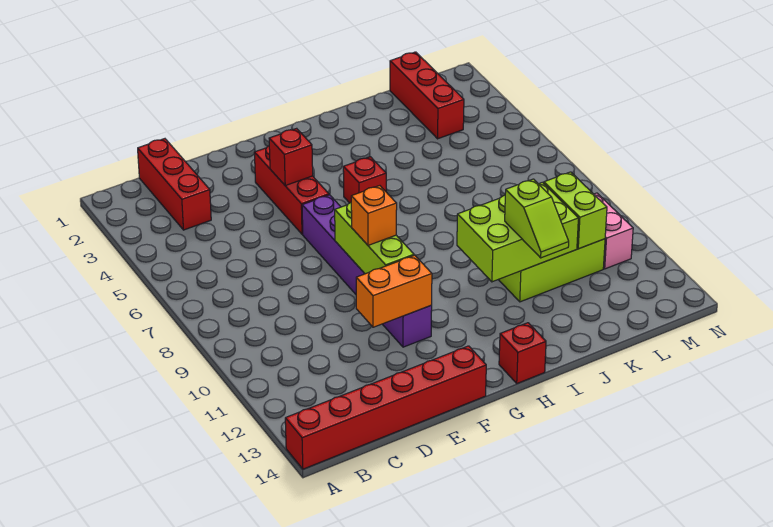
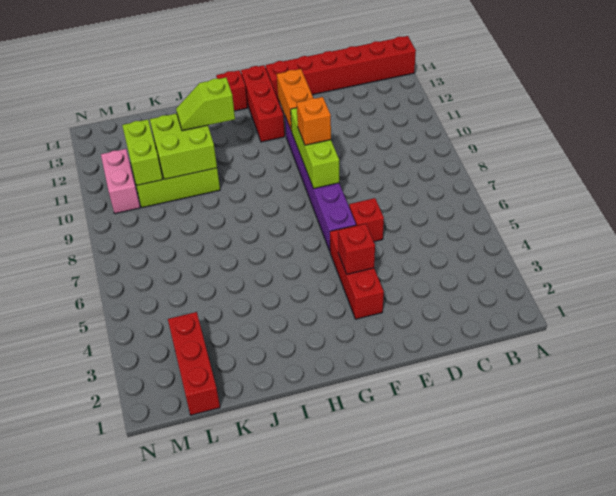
red 1x3 brick [138,139,211,230] -> red 1x3 brick moved to [241,65,285,142]
orange 1x2 brick [356,255,432,327] -> orange 1x2 brick turned to [277,69,313,131]
red 1x1 brick [343,157,386,203] -> red 1x1 brick moved to [349,198,384,242]
lime 2x3 brick [457,182,578,282] -> lime 2x2 brick [150,113,217,179]
lime 1x2 slope [505,179,569,258] -> lime 1x2 slope turned to [176,78,235,131]

